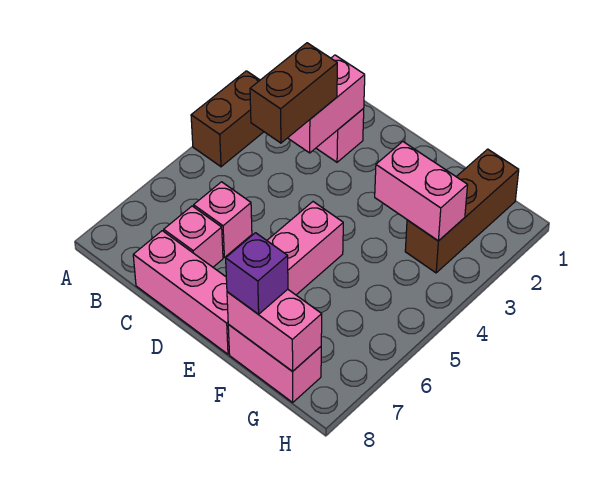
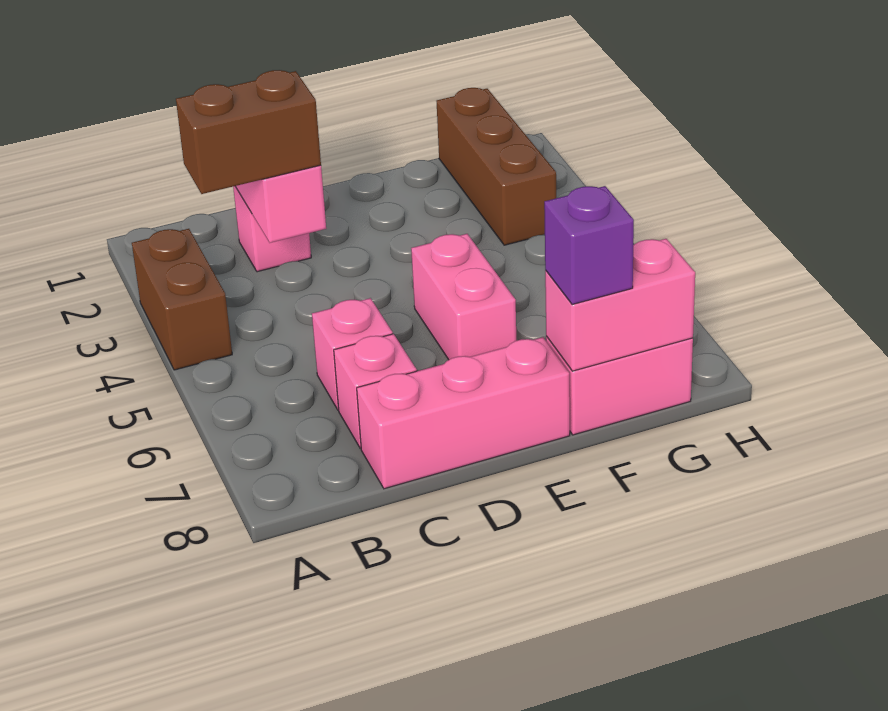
brown 1x2 brick [250,43,337,143] -> brown 1x2 brick turned to [176,70,321,194]
pink 1x2 brick [375,142,468,241] -> none

